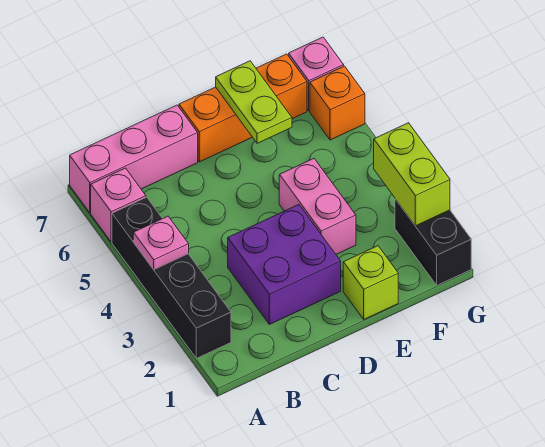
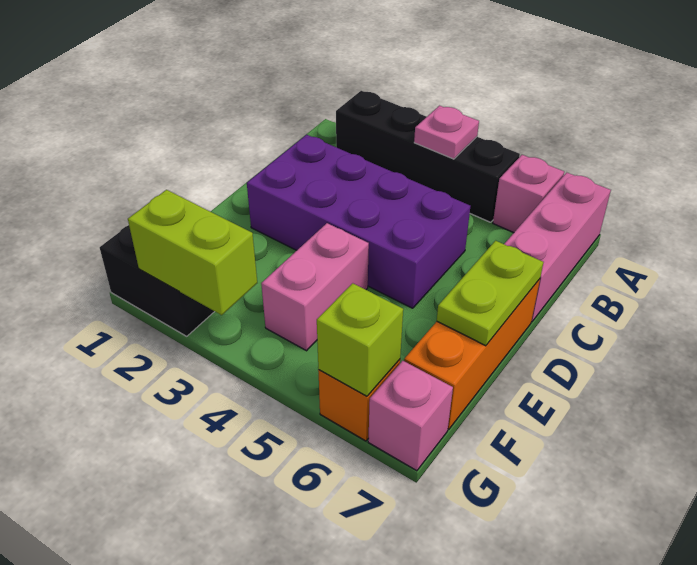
purple 2x2 brick [228,205,341,324] -> purple 2x4 brick [247,134,470,308]
lime 1x1 brick [343,246,398,319] -> lime 1x1 brick moved to [317,283,403,396]
pink 1x2 brick [279,159,356,254] -> pink 1x2 brick turned to [261,223,369,351]
lime 1x2 plate [216,61,292,143] -> lime 1x2 plate turned to [437,241,543,346]

